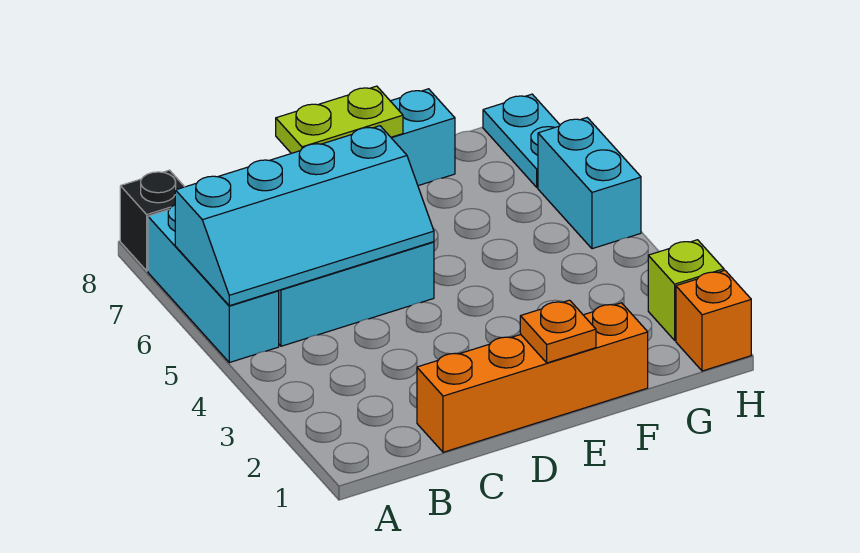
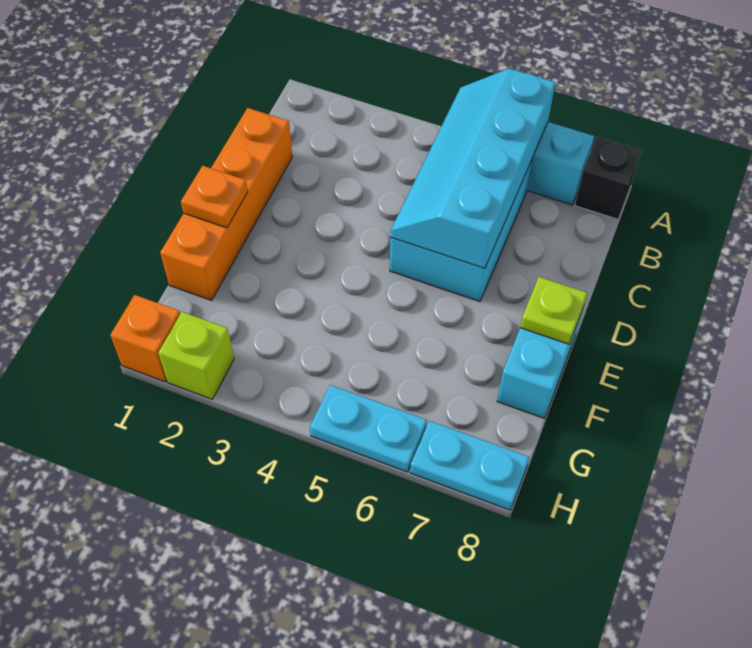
lime 1x2 plate [276,86,403,153] -> lime 1x1 plate [520,277,587,344]
cyan 1x2 brick [538,118,641,249] -> cyan 1x2 plate [310,385,427,472]

